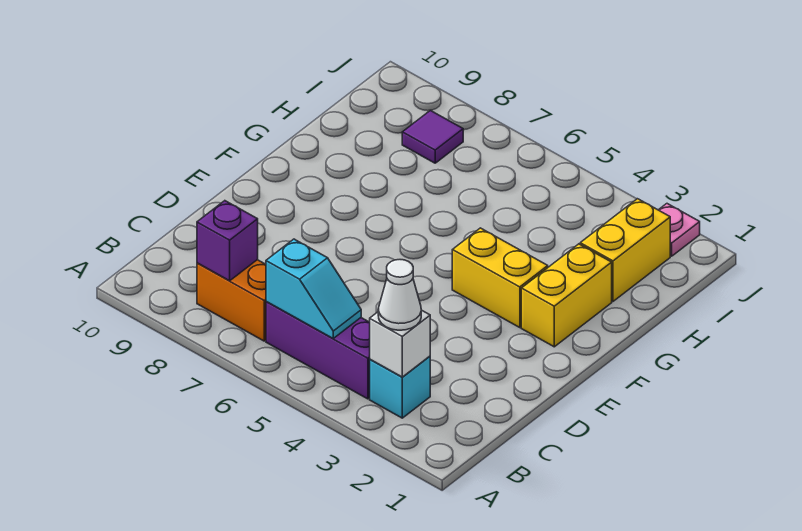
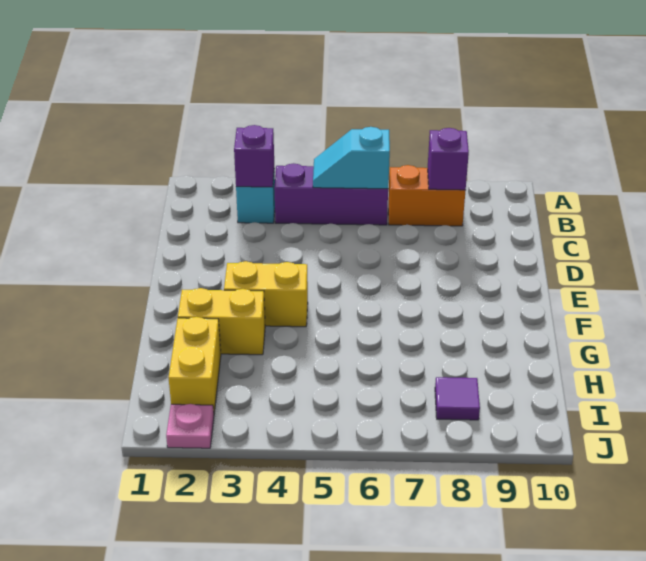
white 1x1 brick [370,310,430,377] -> purple 1x1 brick [234,125,274,187]
white 1x1 cone [378,260,421,330] -> none
yellow 1x2 brick [521,244,612,347] -> yellow 1x2 brick turned to [178,288,265,355]

